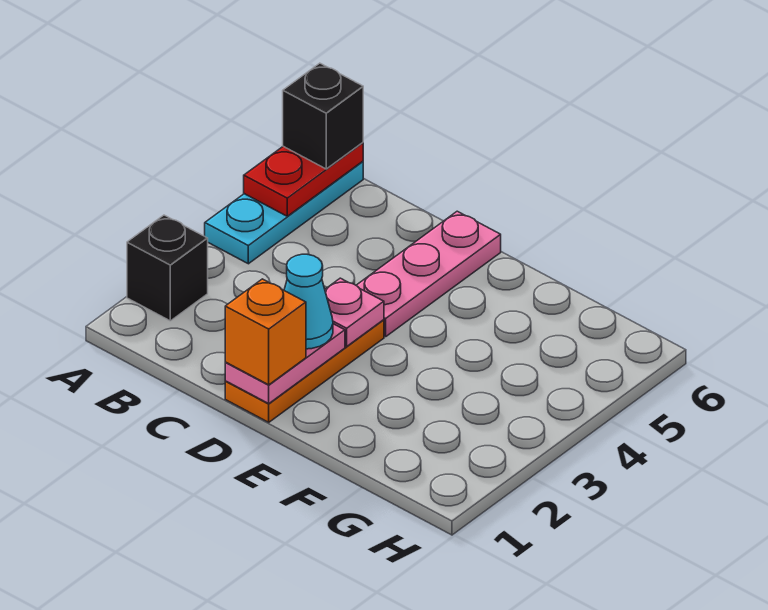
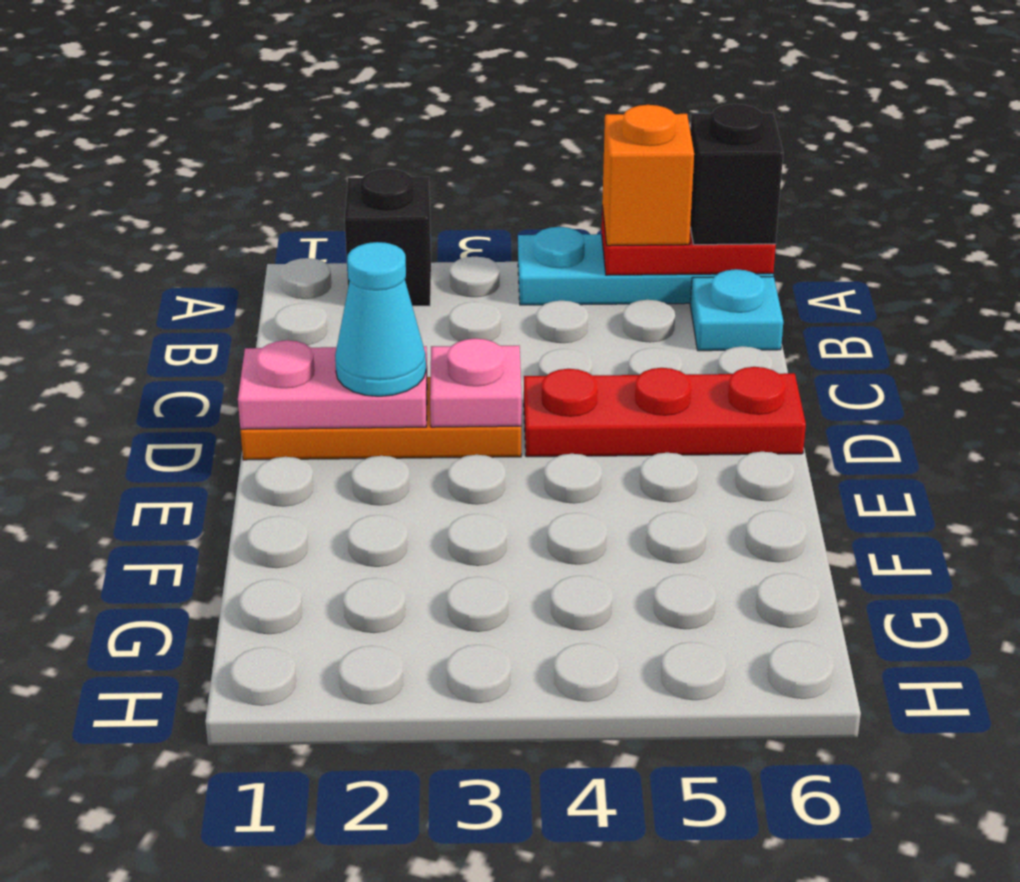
none -> cyan 1x1 plate [690,269,783,351]
orange 1x1 brick [225,279,306,385] -> orange 1x1 brick moved to [602,105,694,246]
pink 1x3 plate [356,211,501,337] -> red 1x3 plate [524,367,806,457]

